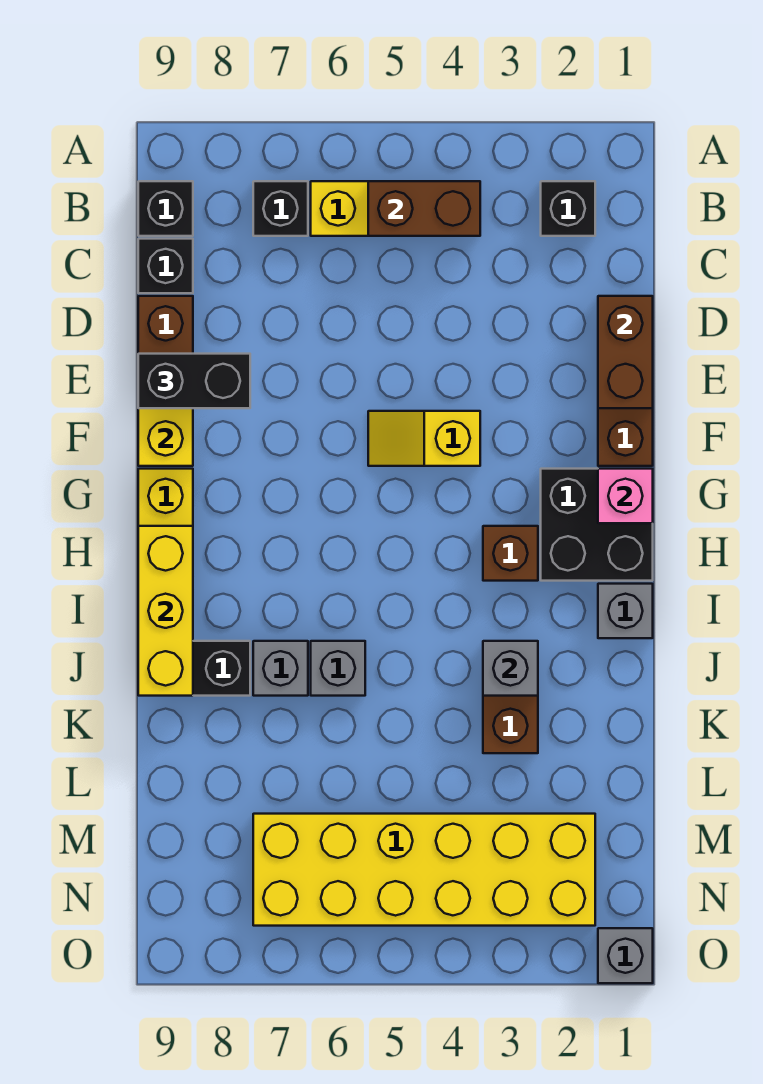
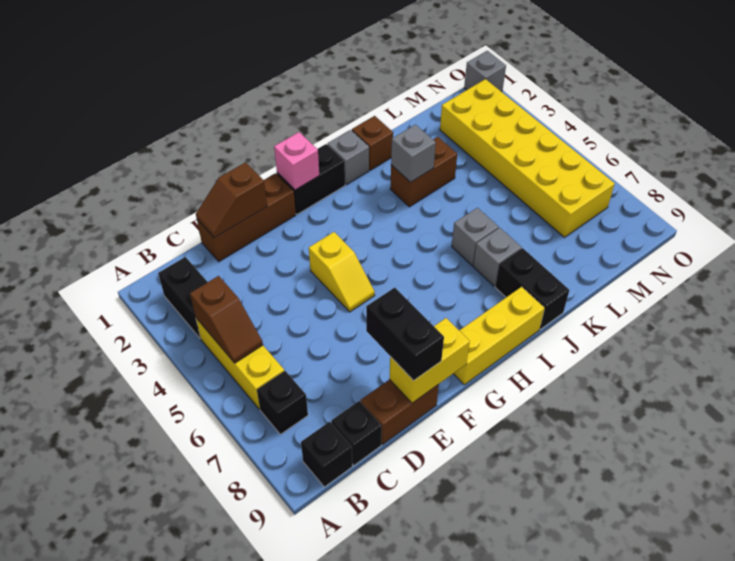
black 1x1 brick [541,181,595,236] -> black 1x2 brick [158,257,207,339]
brown 1x2 brick [368,181,480,236] -> brown 1x2 slope [190,276,263,363]
brown 1x2 brick [598,296,653,408] -> brown 1x2 slope [196,162,267,238]
black 2x2 brick [541,469,653,581] -> black 1x2 brick [277,144,345,214]
brown 1x1 brick [483,526,538,581] -> brown 1x1 brick moved to [352,116,393,170]
yellow 1x3 brick [138,526,193,696] -> none

